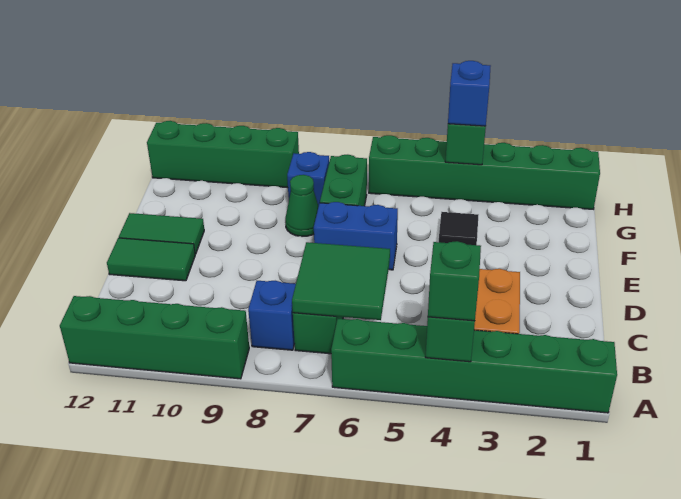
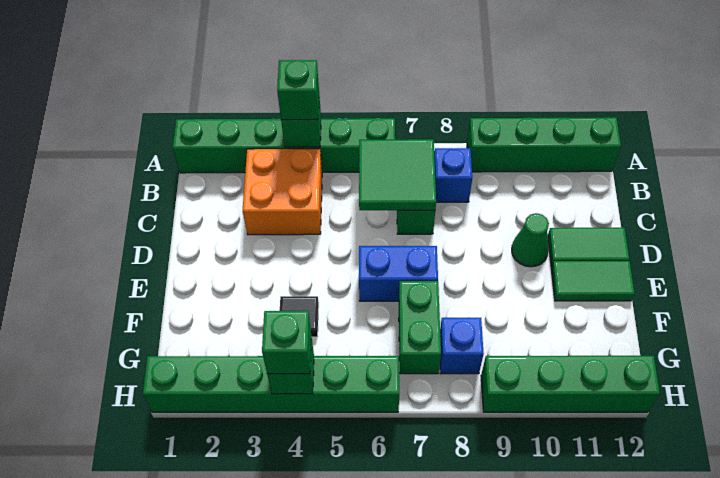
green 1x1 cone [285,175,319,237] -> green 1x1 cone moved to [512,213,549,267]
blue 1x1 brick [448,61,491,126] -> green 1x1 brick [262,311,311,374]

